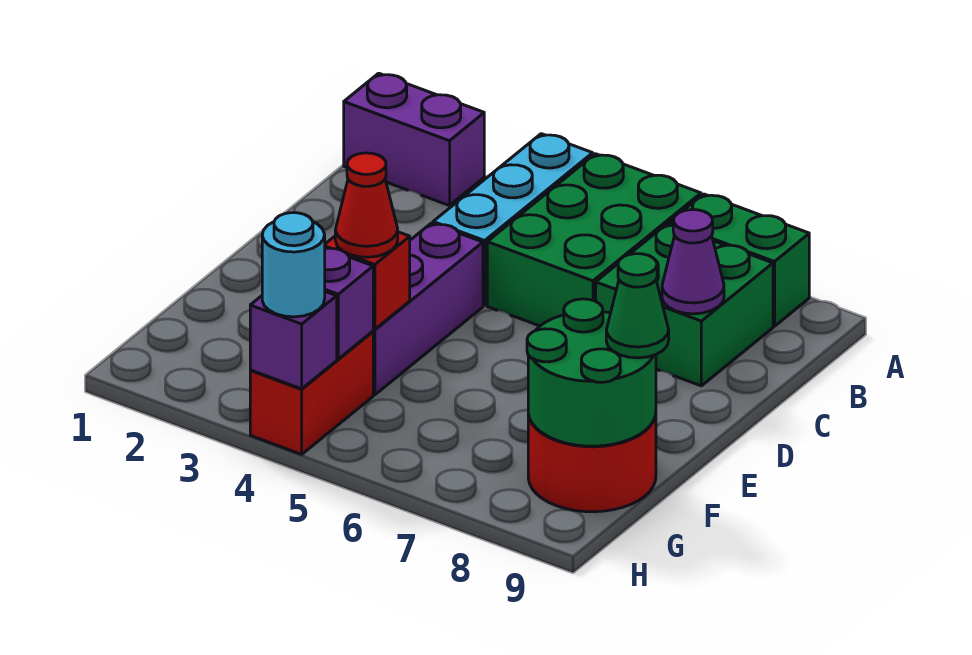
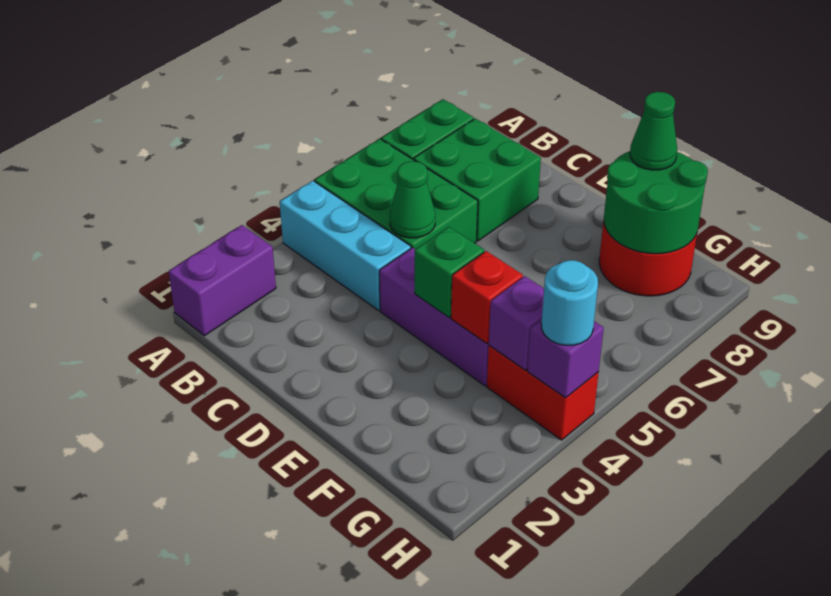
none -> green 1x1 cone [390,161,435,238]
purple 1x1 cone [662,210,724,314] -> none
none -> green 1x1 brick [415,227,484,317]
red 1x1 cone [335,153,398,257] -> none

